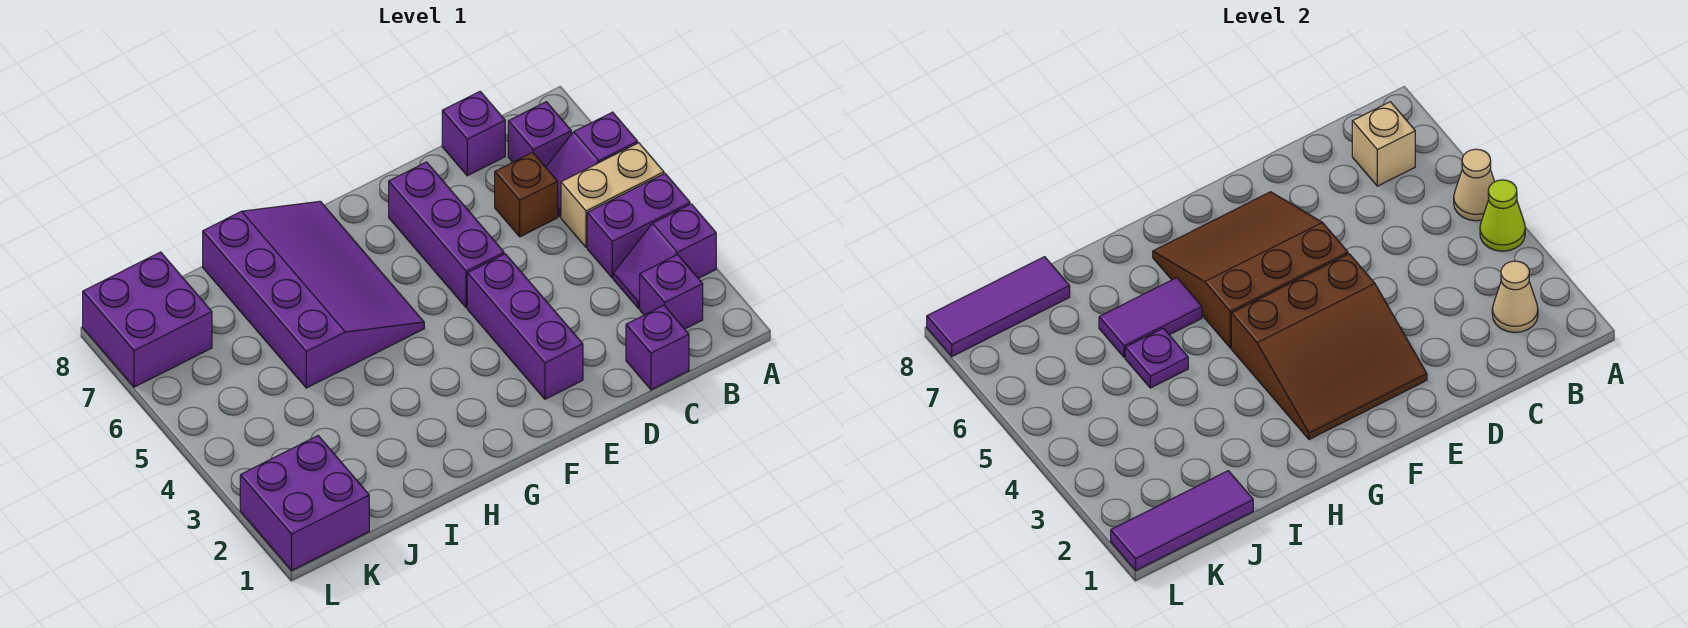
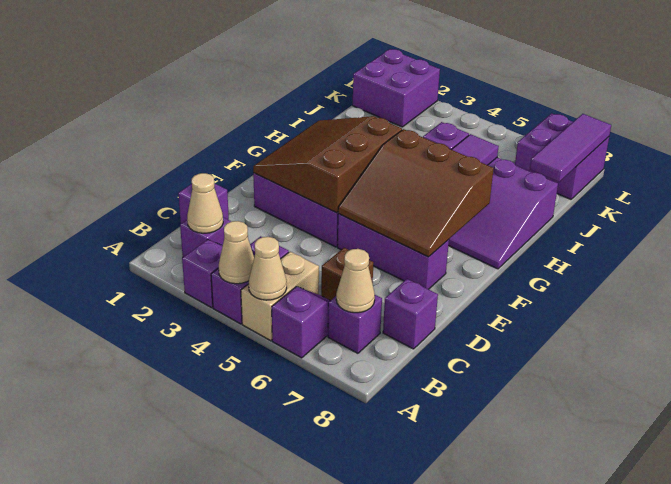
lime 1x1 cone [1480,180,1525,251] -> tan 1x1 cone [219,221,254,284]
tan 1x1 brick [1352,102,1415,186] -> tan 1x1 cone [336,249,375,313]
brown 3x3 slope [1153,192,1348,348] -> brown 3x3 slope turned to [338,129,494,257]
purple 1x3 tile [1111,471,1253,571] -> none

